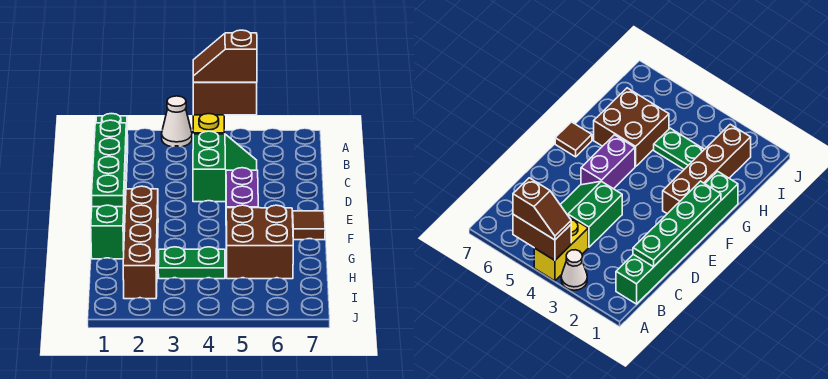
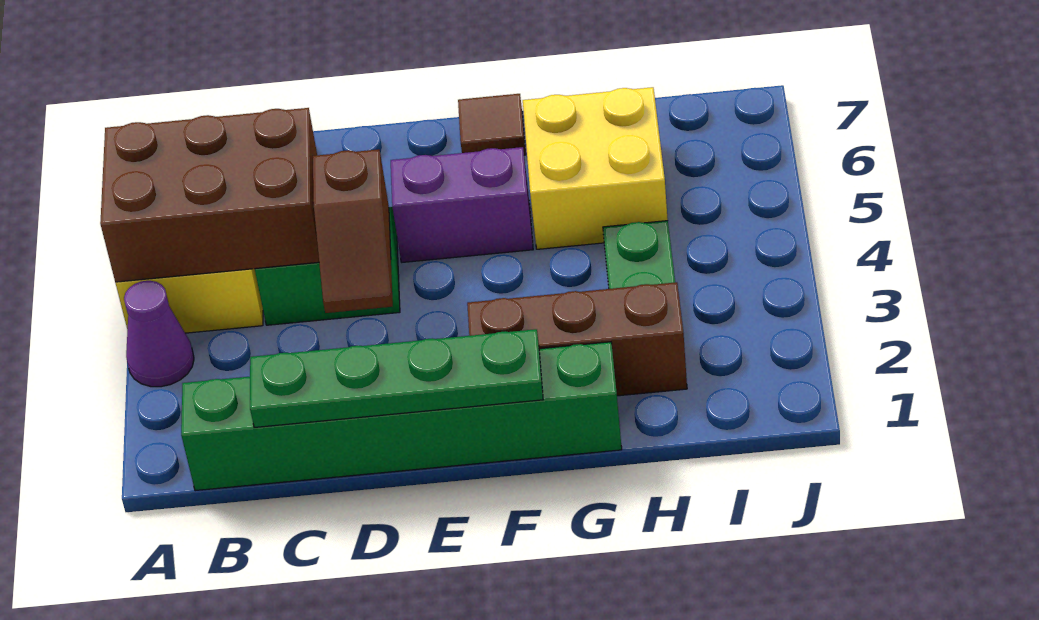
white 1x1 cone [162,96,192,147] -> purple 1x1 cone [124,281,194,387]
brown 1x2 brick [193,82,257,115] -> brown 2x3 brick [100,108,319,282]
brown 1x2 slope [193,30,257,83] -> brown 1x2 slope moved to [313,149,393,313]
brown 1x4 brick [123,186,158,299] -> brown 1x3 brick [467,282,687,396]
brown 2x2 brick [226,205,293,279] -> yellow 2x2 brick [523,87,668,249]

